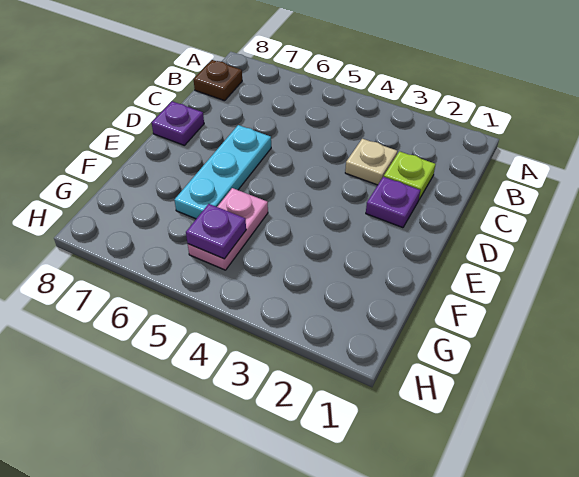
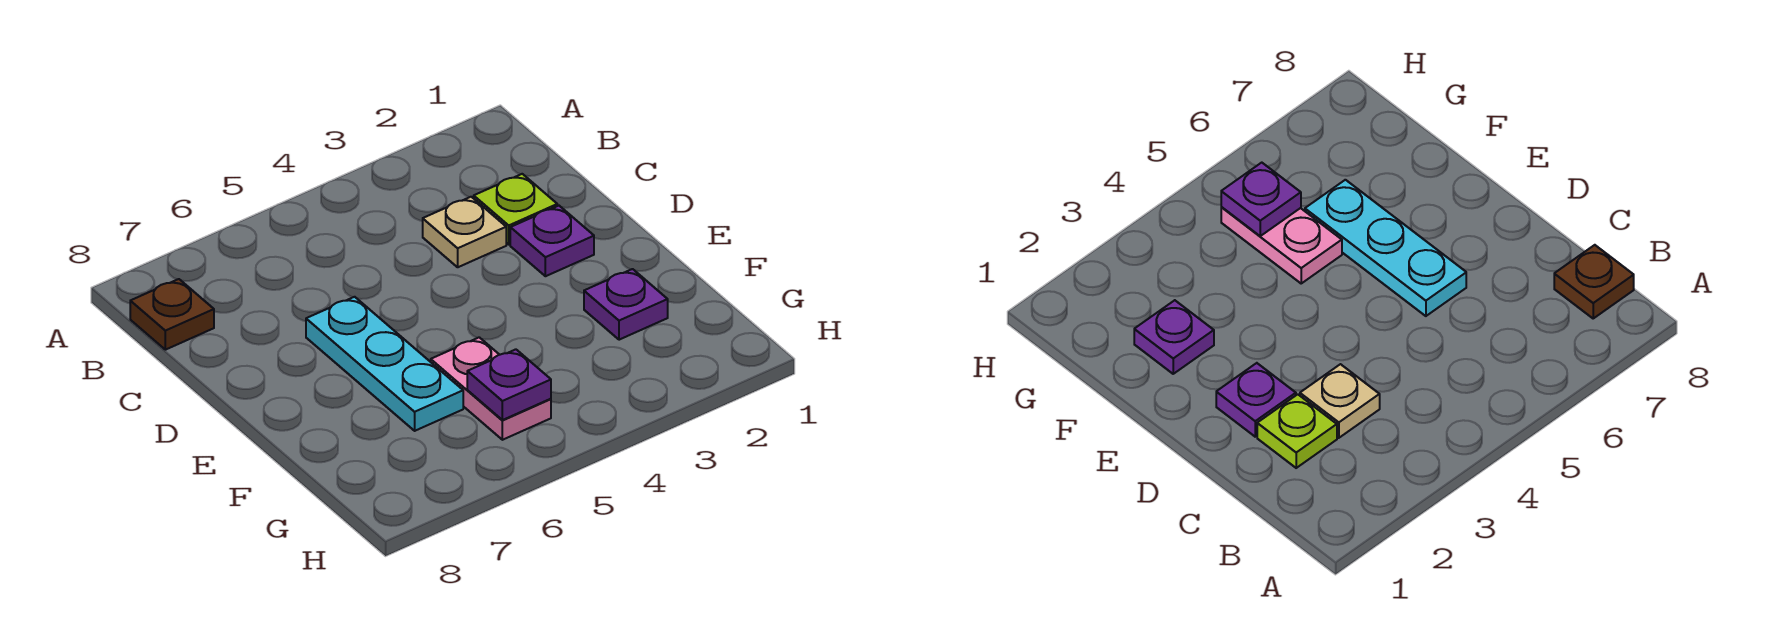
purple 1x1 plate [152,101,204,145] -> purple 1x1 plate moved to [584,269,668,340]

